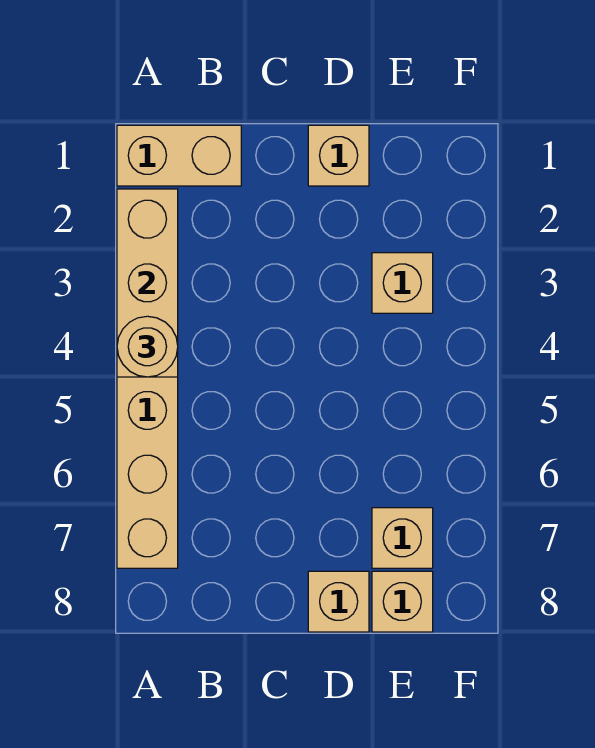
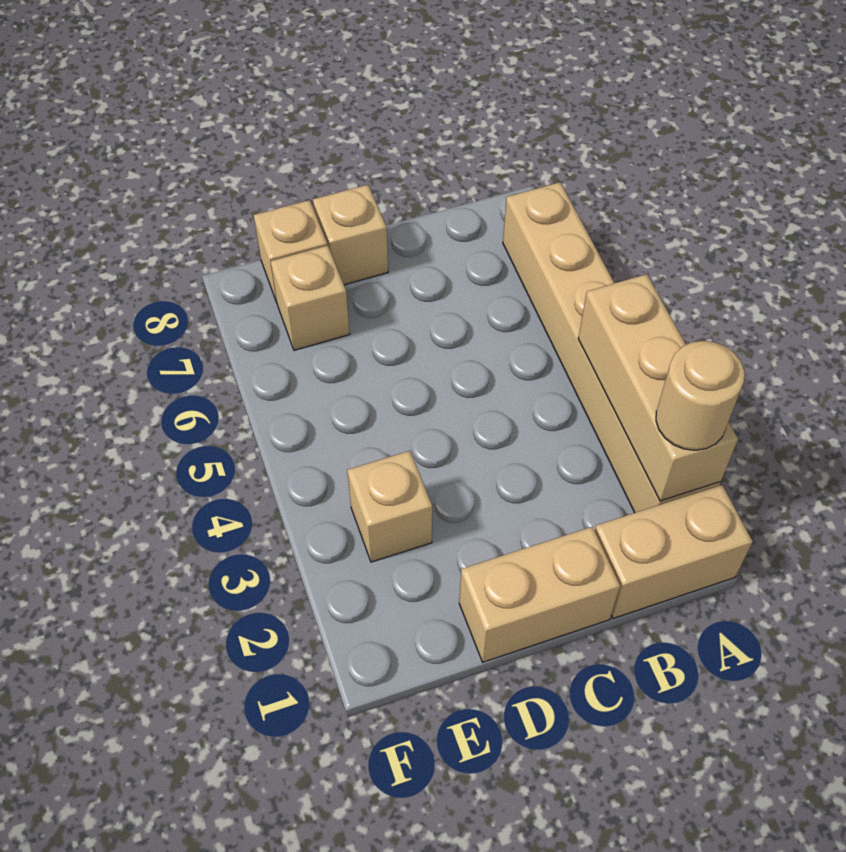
tan 1x1 round brick [117,316,178,377] -> tan 1x1 round brick moved to [656,341,745,450]
tan 1x1 brick [308,125,369,186] -> tan 1x2 brick [459,527,620,662]

